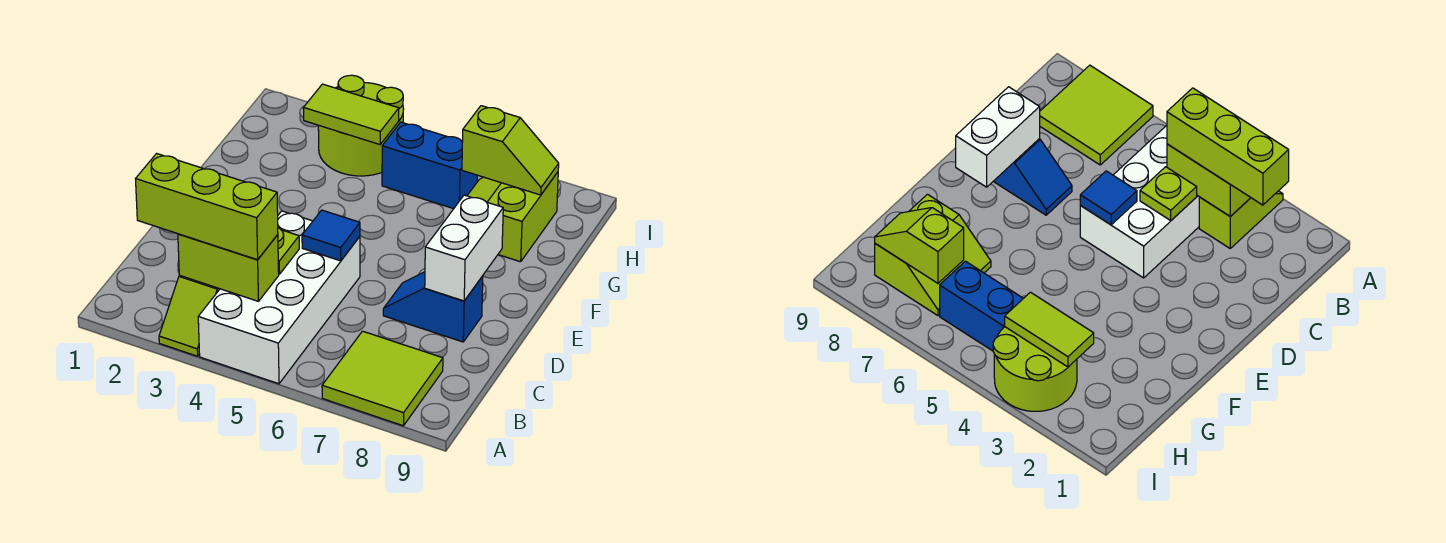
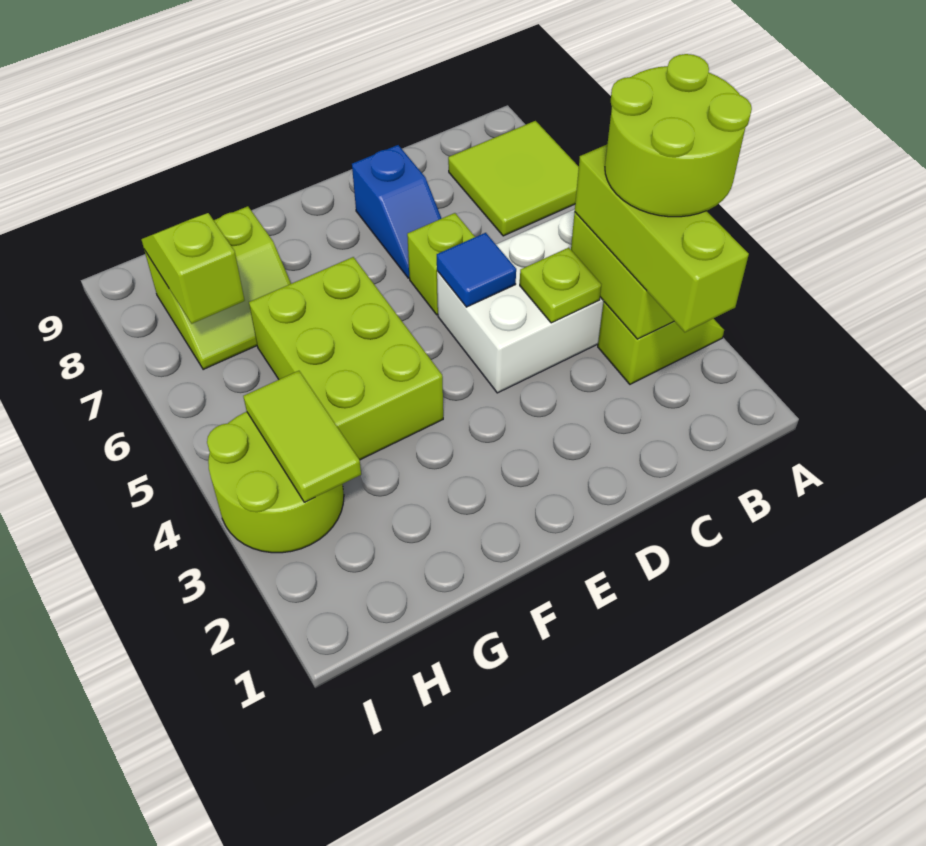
none -> lime 2x2 round brick [605,54,752,217]
none -> lime 1x1 brick [407,213,475,315]
white 1x2 brick [425,195,503,301] -> none
none -> lime 2x3 brick [249,257,443,460]
blue 1x2 brick [382,122,477,209] -> none

